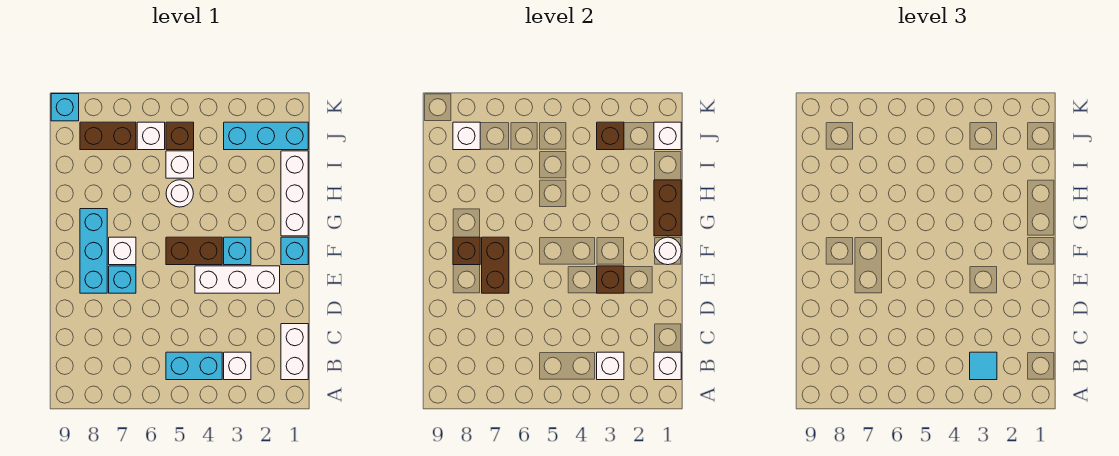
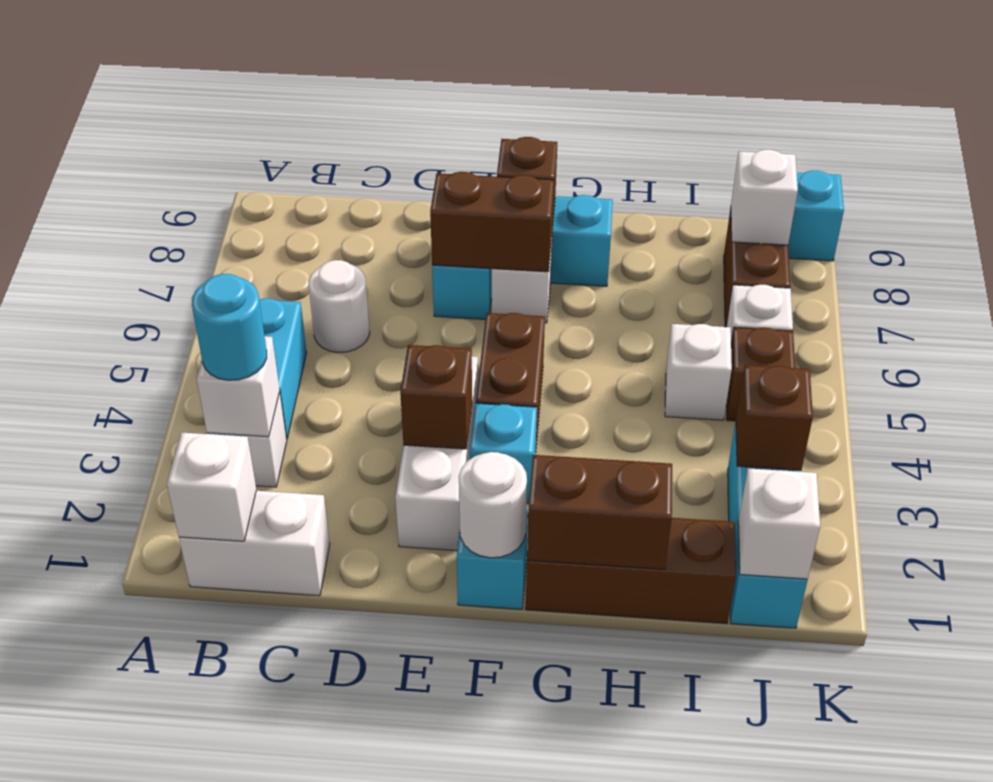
cyan 1x1 tile [970,352,997,380] -> cyan 1x1 round brick [192,274,267,380]
white 1x3 brick [281,151,308,236] -> brown 1x3 brick [526,518,736,623]
white 1x1 round brick [166,180,193,207] -> white 1x1 round brick moved to [309,260,370,352]

